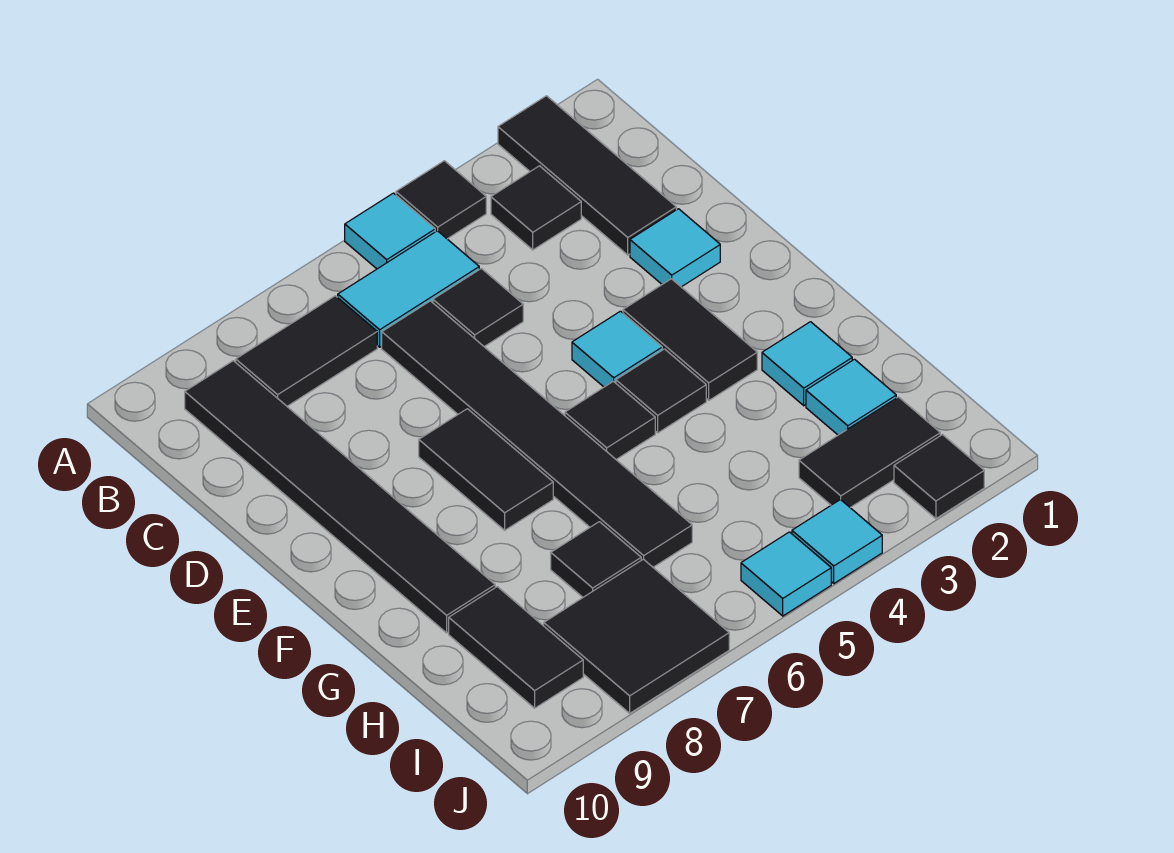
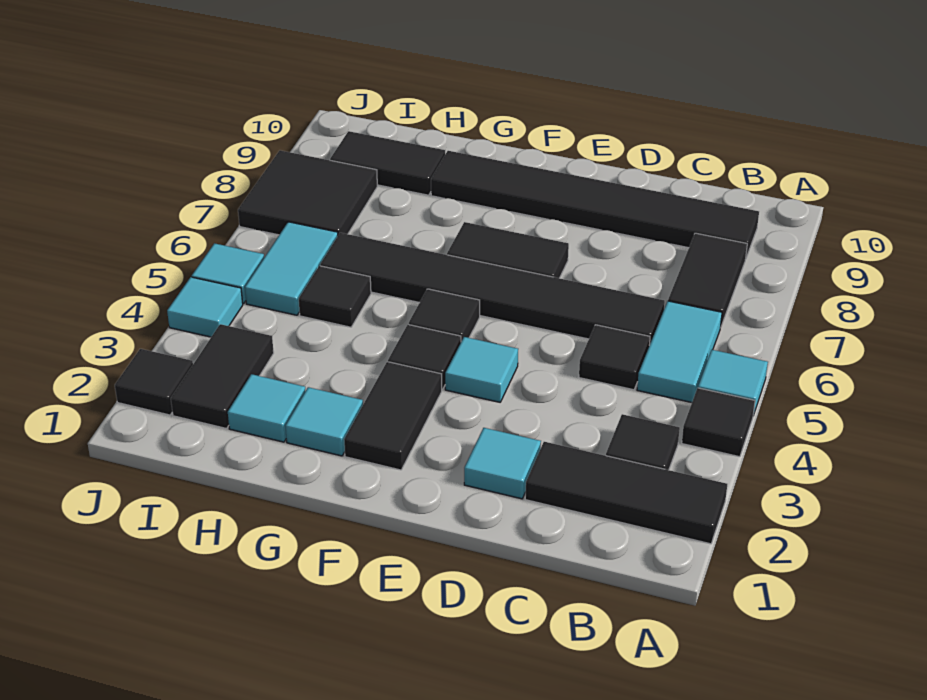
black 1x2 tile [623,279,757,400] -> black 1x2 tile turned to [344,362,442,470]
black 1x1 tile [551,522,641,597] -> black 1x1 tile moved to [299,266,371,327]
none -> cyan 1x2 tile [245,222,338,315]

